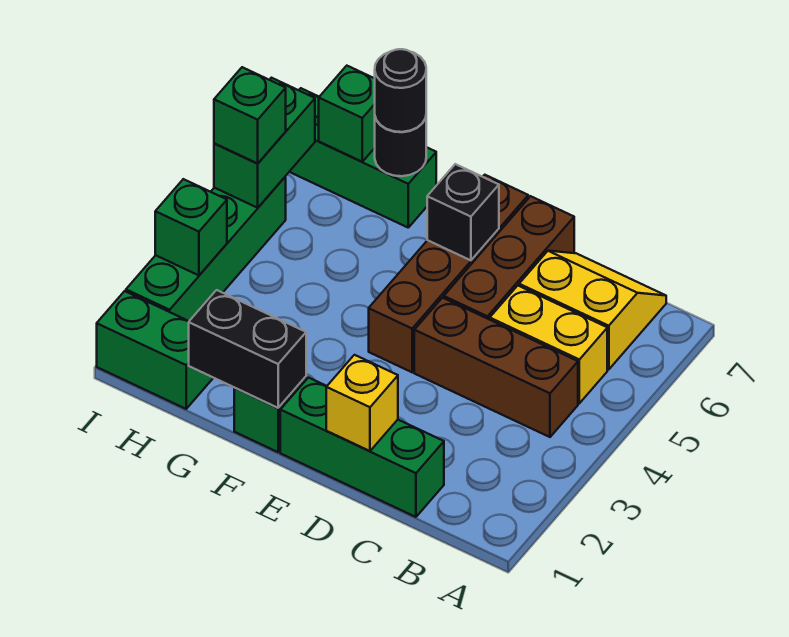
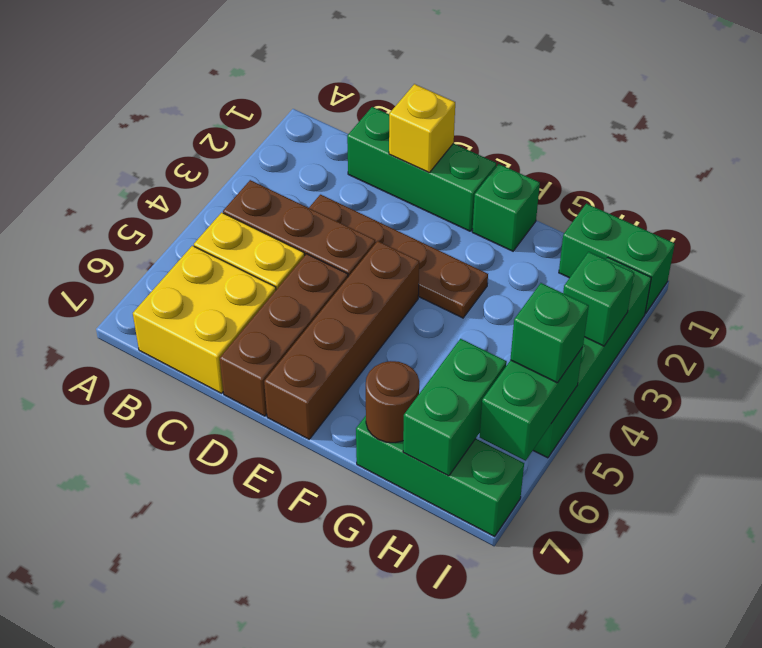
yellow 2x2 slope [519,251,666,370] -> yellow 2x2 brick [133,246,276,393]
none -> brown 1x4 plate [309,195,488,318]
black 1x1 brick [427,164,499,260] -> none
black 1x2 brick [189,290,306,408] -> none
black 1x1 round brick [375,117,426,176] -> brown 1x1 round brick [366,361,419,443]
black 1x1 round brick [375,49,426,132] -> none
green 1x1 brick [319,66,375,162] -> green 1x2 brick [403,339,507,476]

